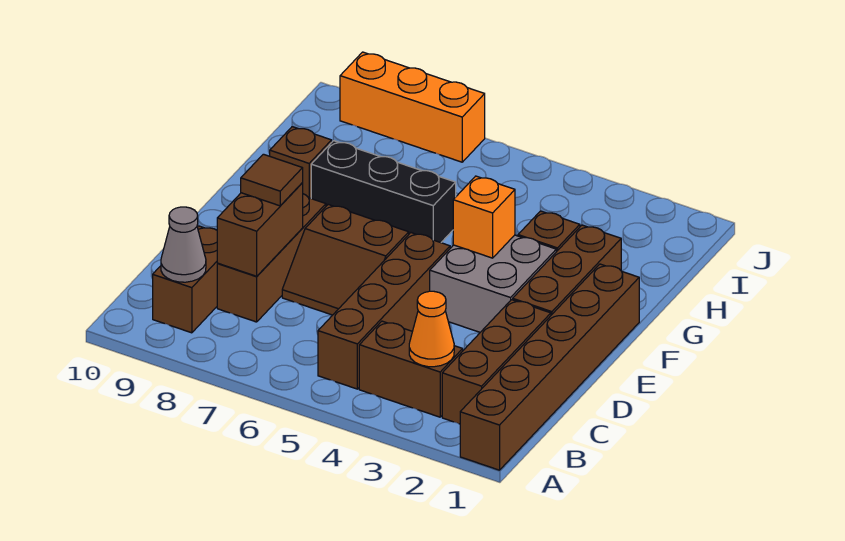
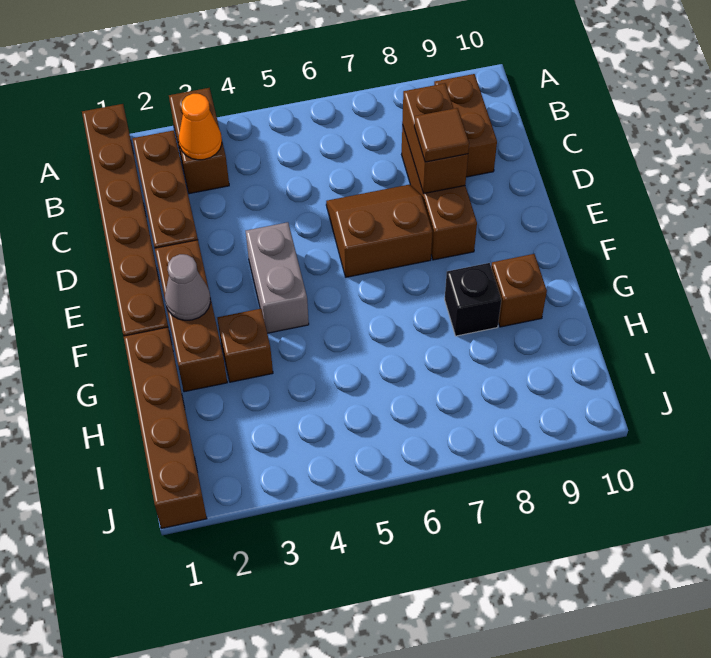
brown 1x2 brick [359,321,463,417] -> brown 1x2 brick turned to [169,88,229,194]
brown 1x4 brick [318,233,450,389] -> brown 1x4 brick moved to [123,327,207,529]
grey 1x1 cone [161,207,206,282] -> grey 1x1 cone moved to [165,254,210,320]
grey 2x2 brick [430,235,556,332] -> grey 1x2 brick [246,222,309,333]
orange 1x1 brick [453,176,515,258] -> none
black 1x3 brick [311,141,456,243] -> black 1x1 brick [445,263,501,336]
orange 1x3 brick [340,52,485,162] -> none

